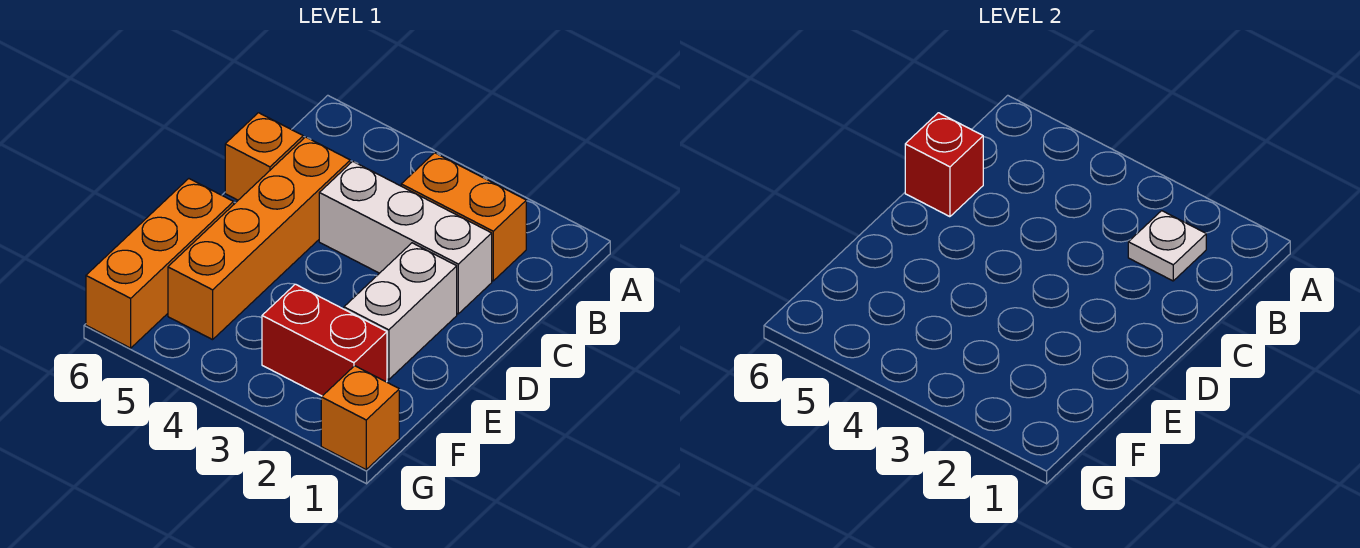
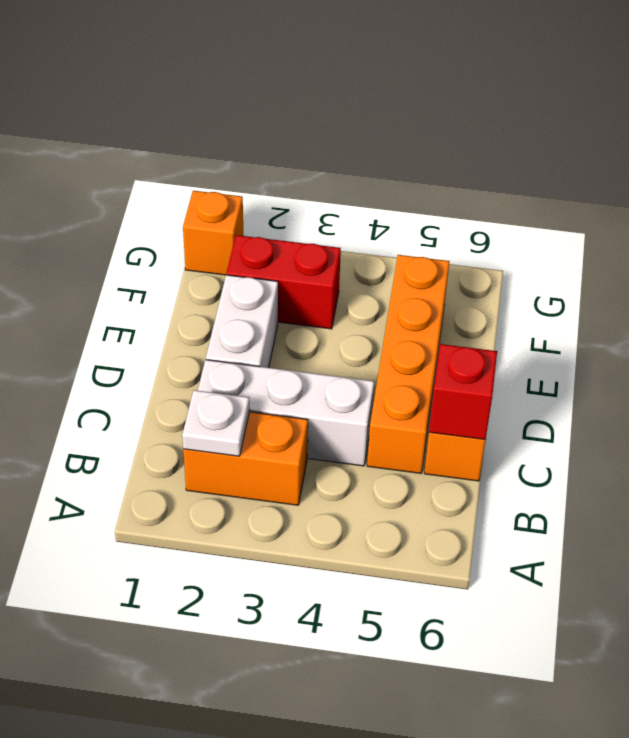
orange 1x3 brick [86,179,234,348] -> none

